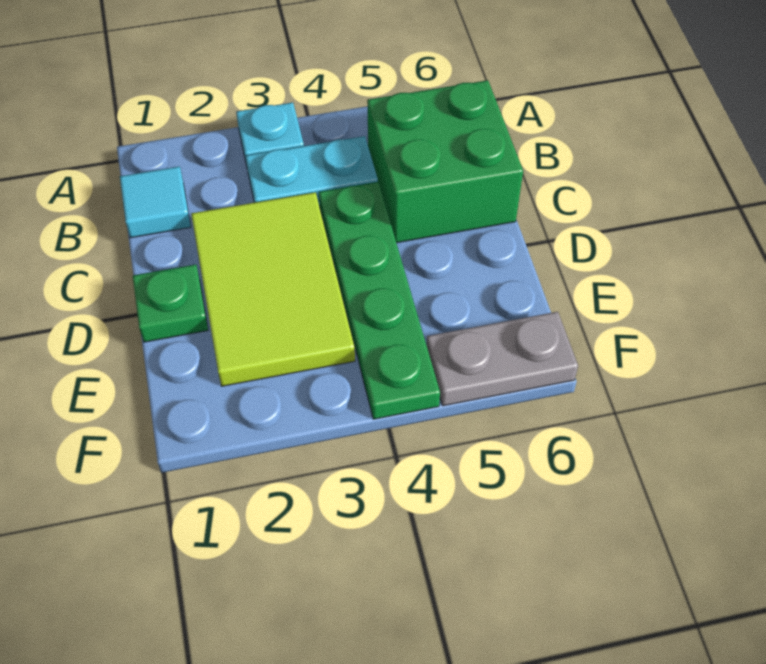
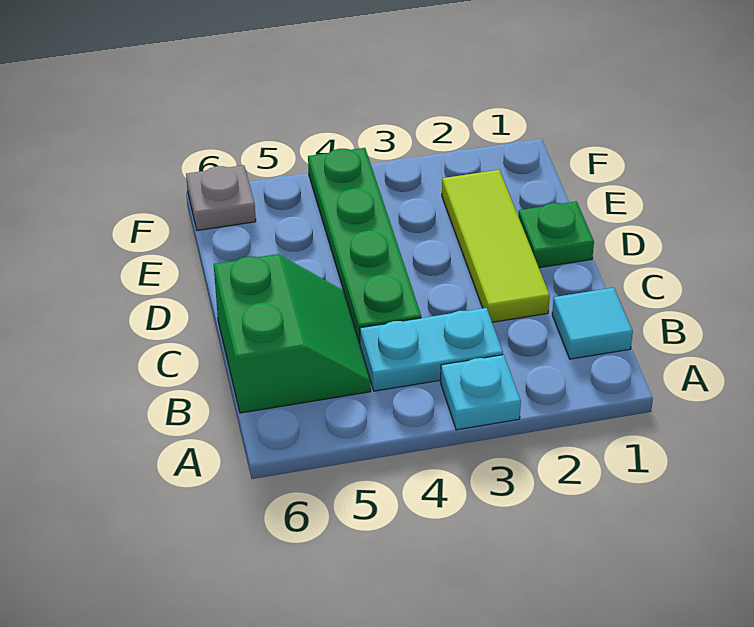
green 2x2 brick [367,80,523,243] -> green 2x2 slope [214,254,371,413]
lime 2x3 tile [191,192,355,386] -> lime 1x3 tile [442,170,550,322]
grey 1x2 plate [427,312,578,406] -> grey 1x1 plate [186,165,256,231]

